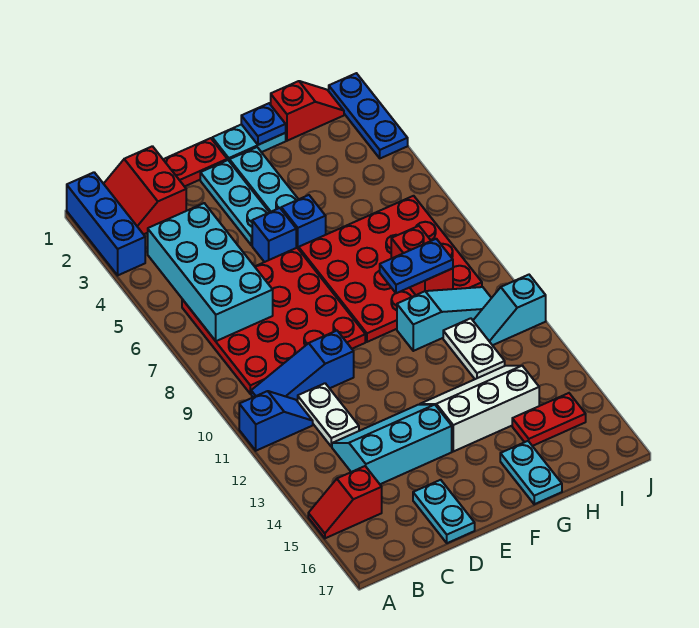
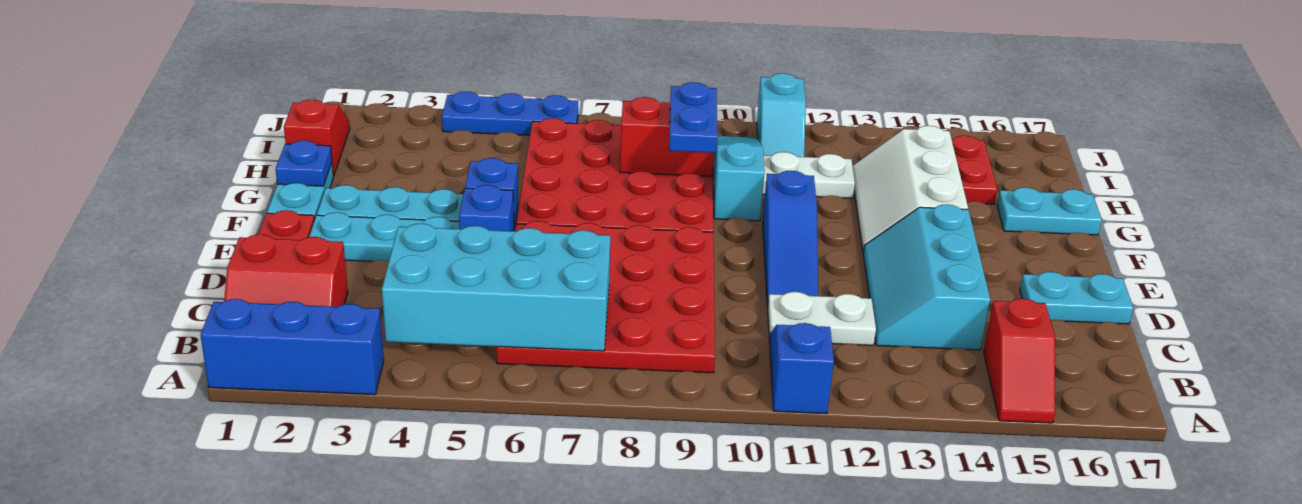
blue 1x3 slope [251,331,354,401] -> blue 1x3 slope moved to [763,171,818,308]
blue 1x3 plate [329,73,408,158] -> blue 1x3 plate moved to [442,92,578,135]

